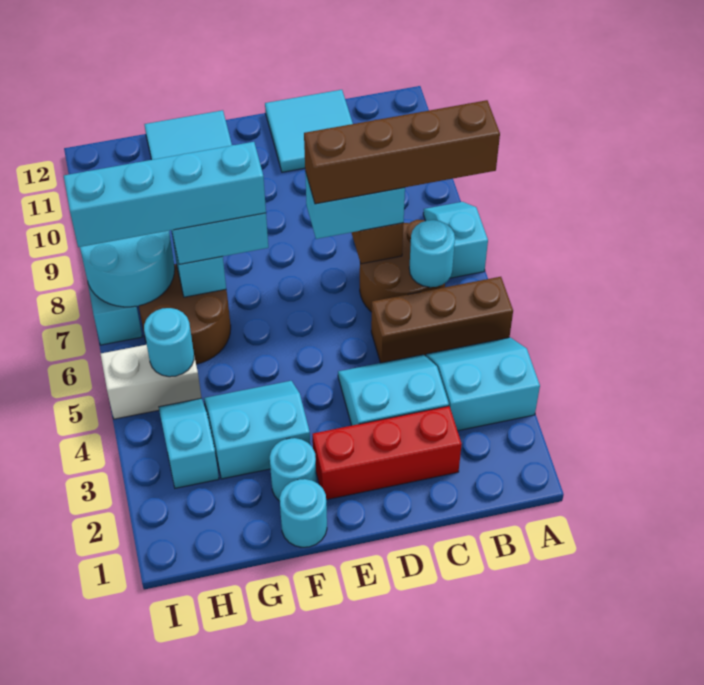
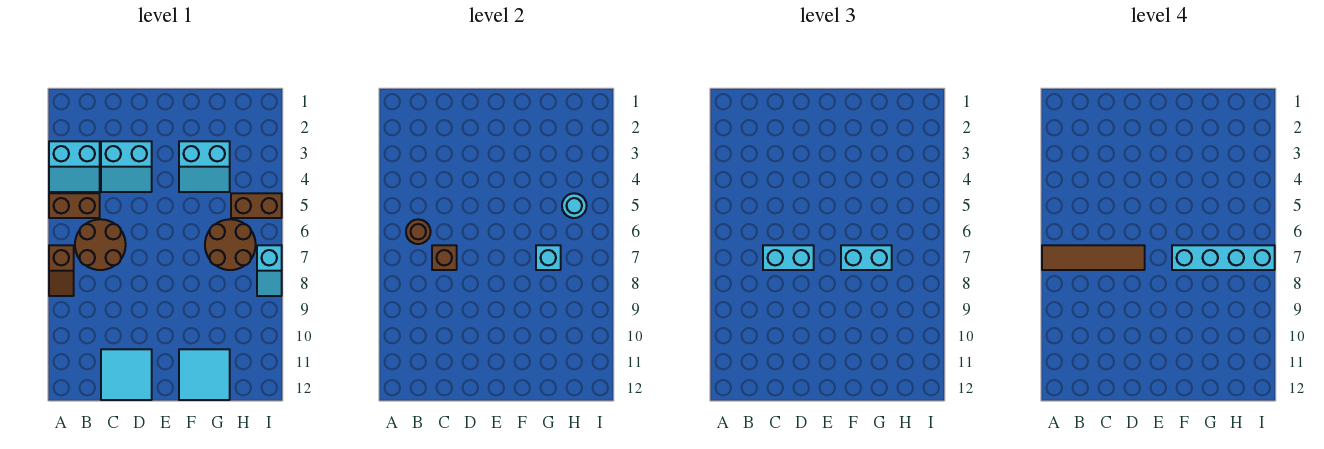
brown 1x3 brick [371,277,513,363] -> brown 1x2 brick [49,193,100,218]
cyan 1x2 slope [423,202,488,278] -> brown 1x2 slope [49,245,74,296]
brown 1x4 brick [304,100,500,204] -> brown 1x4 tile [1042,245,1145,270]
cyan 1x1 round brick [409,220,455,287] -> brown 1x1 round brick [406,219,431,244]
red 1x3 brick [313,406,462,500] -> none
cyan 1x1 round brick [280,479,327,547] -> none
cyan 1x1 round brick [270,438,316,501] -> none
cyan 1x2 slope [159,398,219,488] -> none
white 1x2 brick [101,345,201,419] -> brown 1x2 brick [231,193,282,218]
cyan 2x2 round brick [80,231,175,307] -> none

